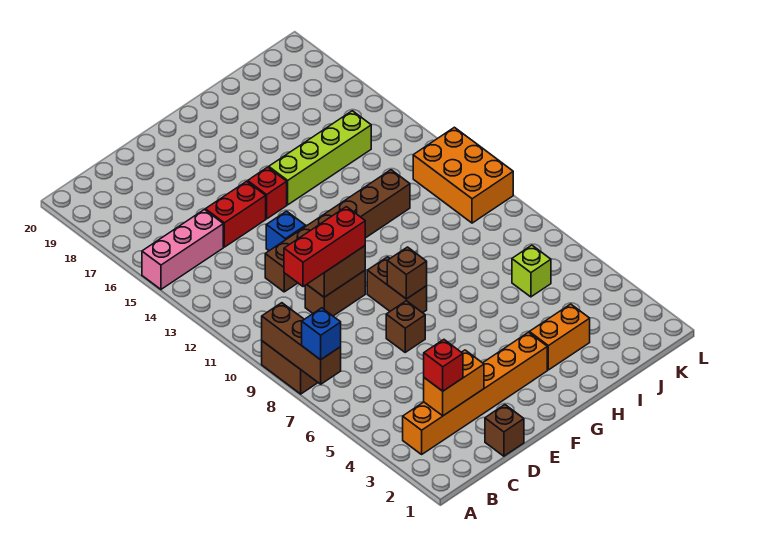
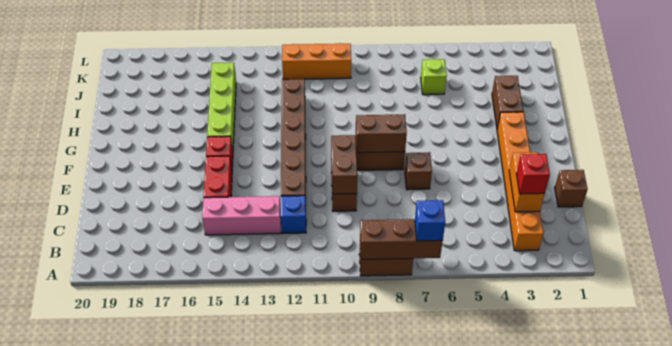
pink 1x3 brick [142,210,223,289] -> pink 1x3 brick turned to [202,196,281,235]
red 1x3 brick [284,207,365,287] -> none
blue 1x1 brick [266,211,306,251] -> blue 1x1 brick moved to [281,196,306,234]
brown 1x1 brick [387,247,427,299] -> brown 1x2 brick [356,114,407,153]
orange 1x2 brick [529,304,590,370] -> brown 1x2 brick [492,76,523,128]
orange 2x3 brick [413,127,513,223] -> orange 1x3 brick [282,43,351,80]

